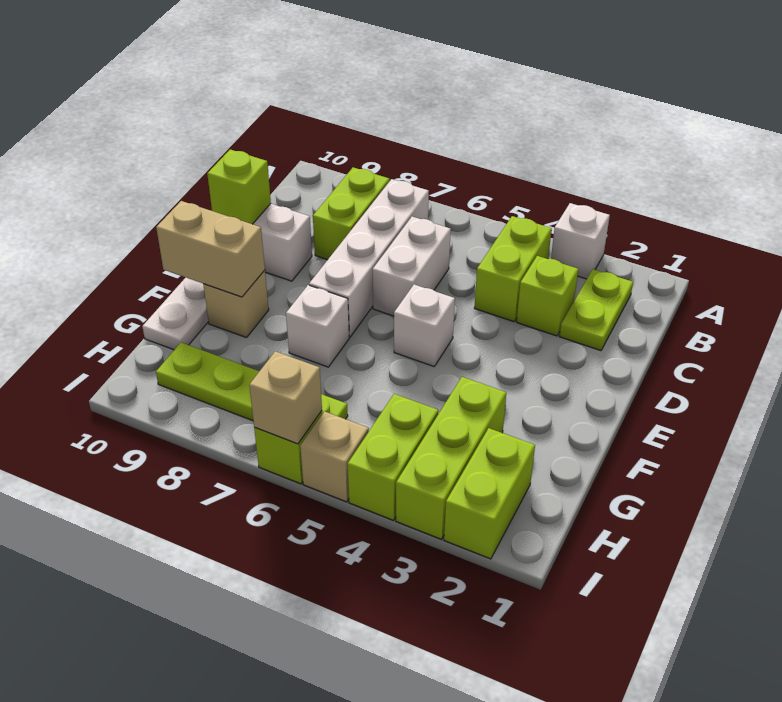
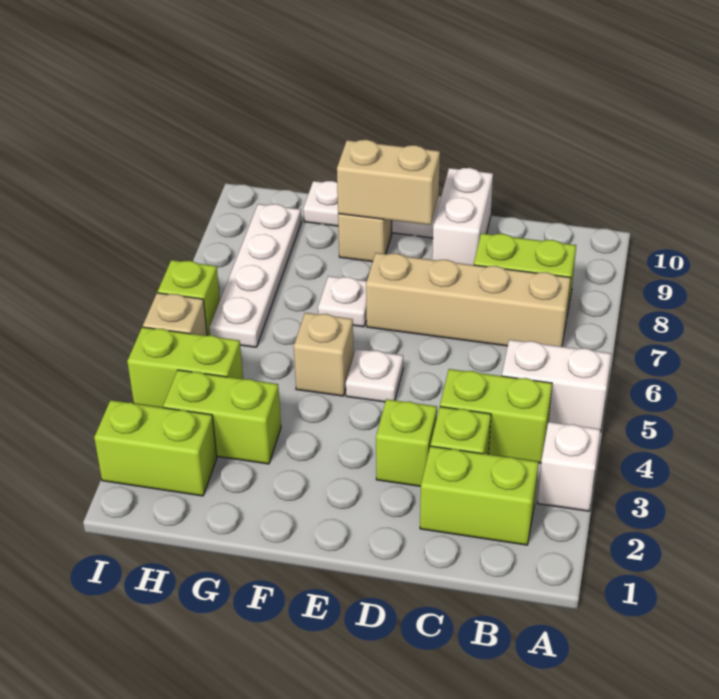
lime 1x2 plate [559,269,633,351] -> lime 1x2 brick [420,446,538,545]
white 1x4 brick [309,179,429,337] -> tan 1x4 brick [366,253,571,347]
white 1x2 brick [373,217,451,316] -> white 1x2 brick moved to [502,340,611,432]
lime 1x1 brick [207,150,271,224] -> lime 1x1 brick moved to [376,399,437,486]
white 1x1 brick [394,285,455,366] -> white 1x1 plate [346,349,403,402]
white 1x1 brick [286,285,349,367] -> white 1x1 plate [318,276,367,327]
tan 1x2 brick [156,201,265,297] -> tan 1x2 brick turned to [337,140,440,225]
lime 1x3 brick [396,377,506,539] -> lime 1x2 brick [163,370,281,464]
lime 1x4 plate [156,342,348,421] -> white 1x4 plate [210,204,301,347]
tan 1x1 brick [249,351,322,444] -> tan 1x1 brick moved to [294,313,354,396]

